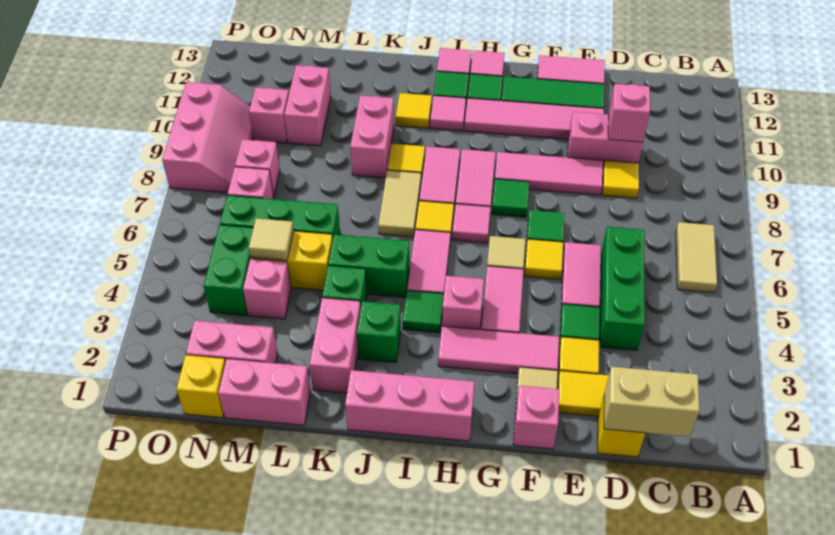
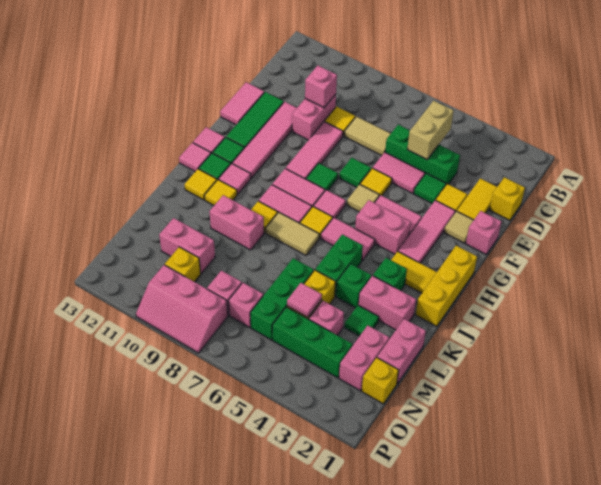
tan 1x2 tile [676,222,717,293] -> tan 1x2 tile moved to [344,117,391,155]
tan 1x2 brick [604,367,699,437] -> tan 1x2 brick moved to [407,101,454,160]
pink 1x3 brick [345,370,475,441] -> yellow 1x3 brick [416,246,477,327]
pink 1x1 brick [442,276,484,329] -> pink 1x2 brick [355,200,411,254]
none -> yellow 1x2 tile [391,251,437,293]
green 1x1 tile [403,291,444,333] -> green 1x1 tile moved to [345,305,379,336]
none -> yellow 1x1 tile [185,169,217,200]
tan 1x1 tile [249,218,294,260] -> pink 1x1 tile [287,283,322,317]
green 1x2 brick [204,225,253,316] -> green 1x3 brick [272,307,352,378]
pink 1x1 brick [249,87,289,143] -> yellow 1x1 brick [165,247,201,282]
pink 2x3 slope [162,82,253,193] -> pink 2x3 slope turned to [136,265,228,353]

